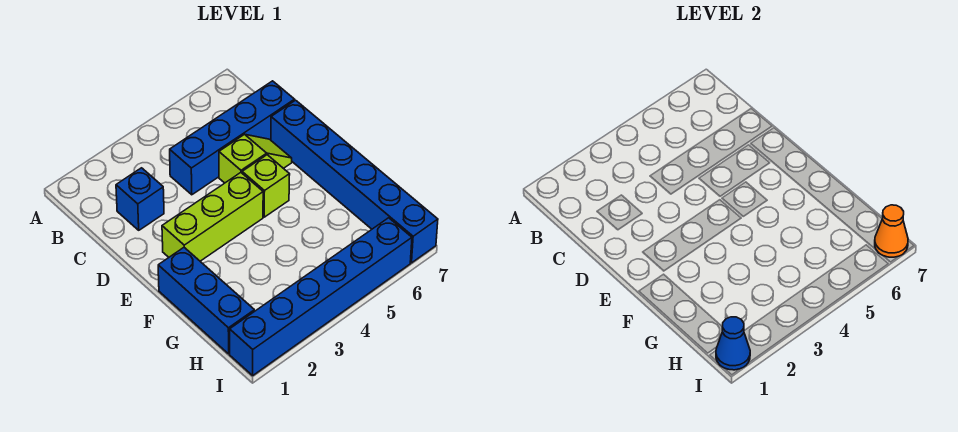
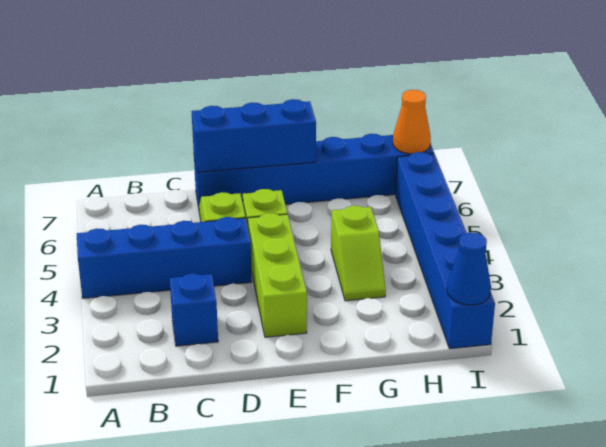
blue 1x4 brick [170,81,295,195] -> blue 1x4 brick turned to [77,217,252,298]
blue 1x3 brick [158,248,254,354] -> blue 1x3 brick moved to [192,99,316,172]
none -> lime 1x2 slope [331,206,386,301]

